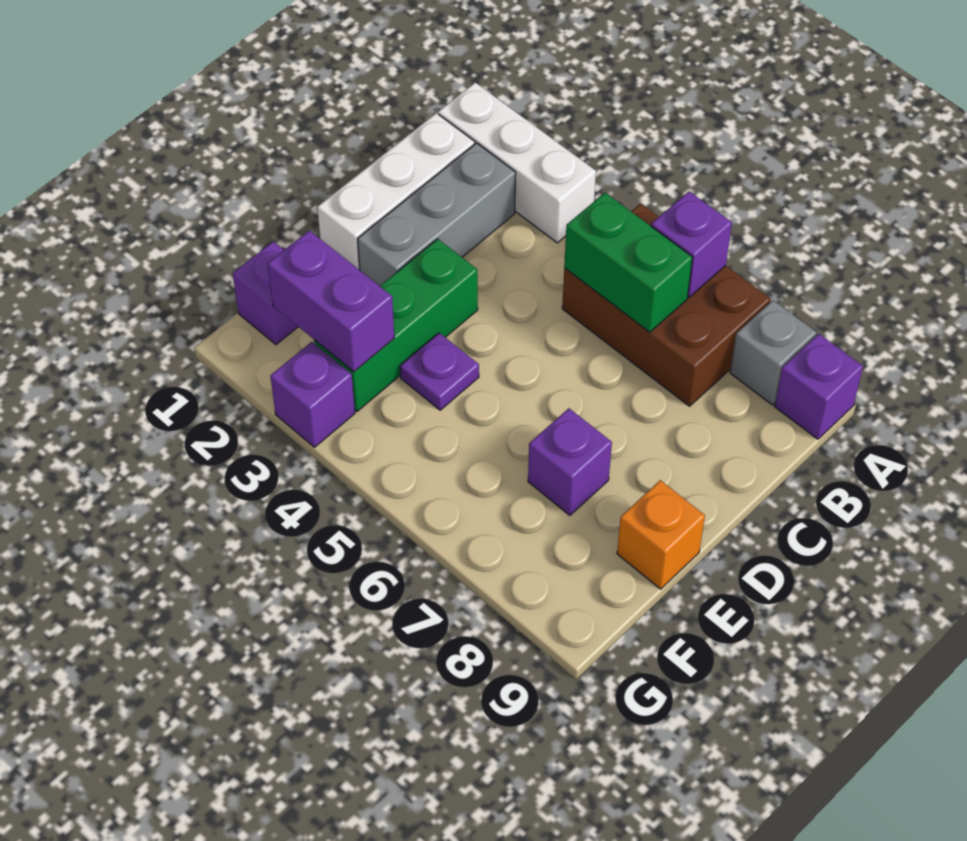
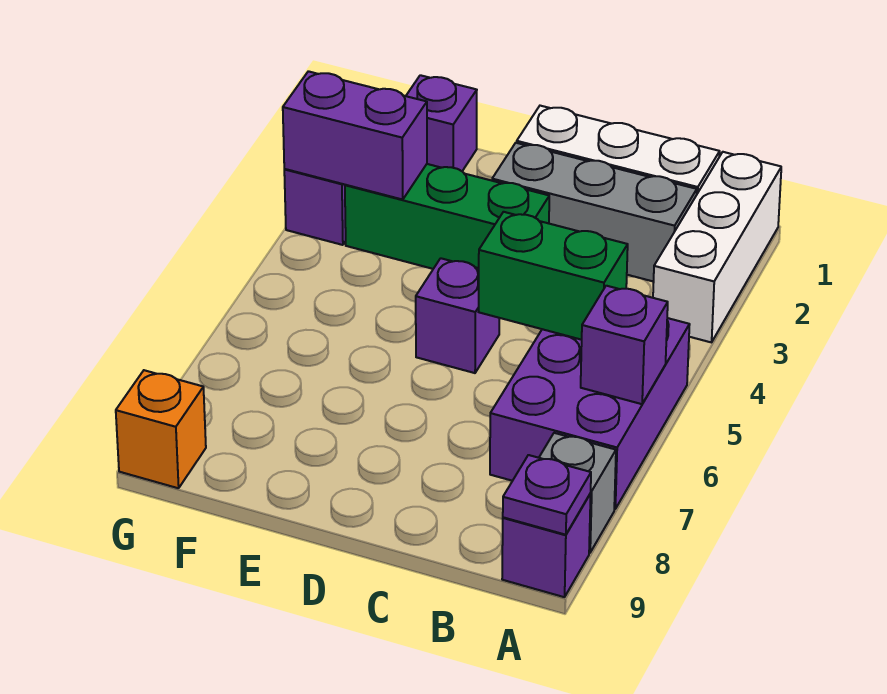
brown 2x3 brick [562,203,771,406] -> purple 2x3 brick [490,318,690,509]
green 1x2 brick [564,193,692,332] -> green 1x2 brick turned to [479,212,628,340]
purple 1x1 plate [400,333,479,410] -> purple 1x1 plate moved to [503,455,591,535]
purple 1x1 brick [528,408,612,515] -> purple 1x1 brick moved to [416,258,499,373]
orange 1x1 brick [617,480,705,589] -> orange 1x1 brick moved to [116,370,206,488]
purple 1x2 brick [268,230,394,372] -> purple 1x2 brick turned to [283,71,427,200]

